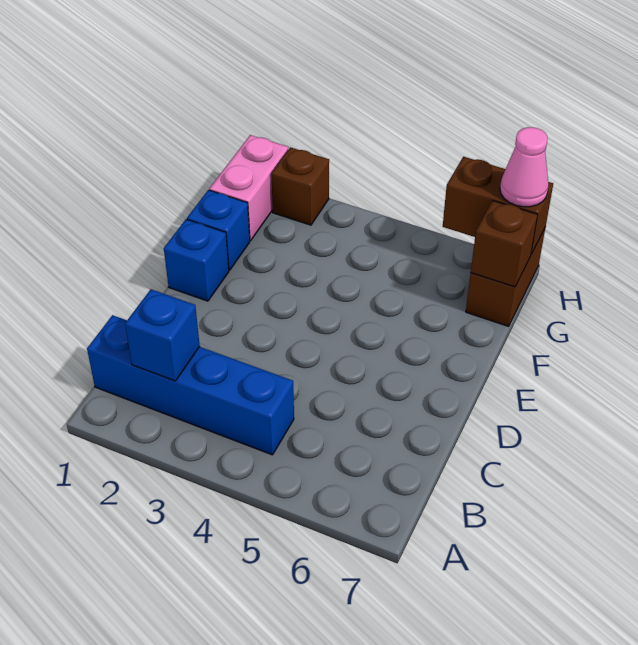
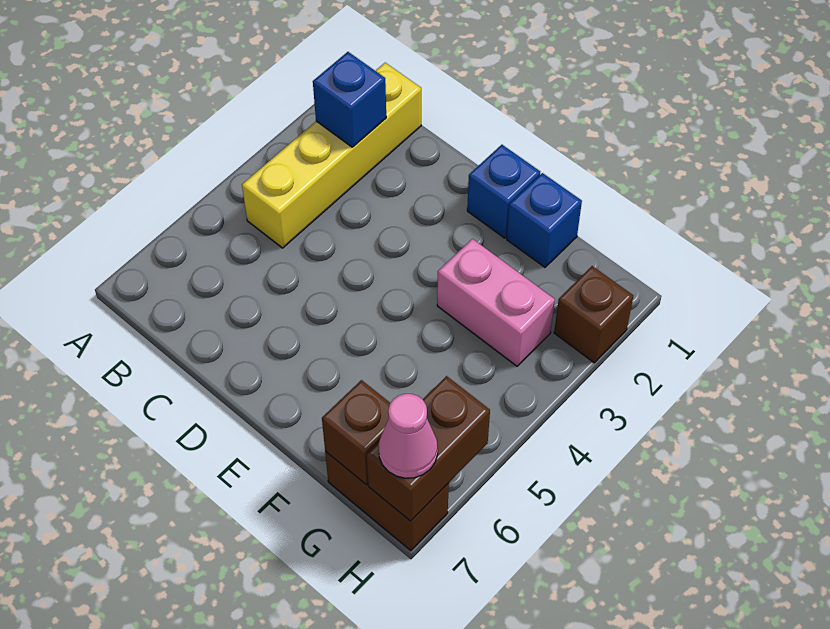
blue 1x4 brick [87,315,294,455] -> yellow 1x4 brick [242,63,421,248]
pink 1x2 brick [209,135,288,241] -> pink 1x2 brick moved to [437,239,555,366]

